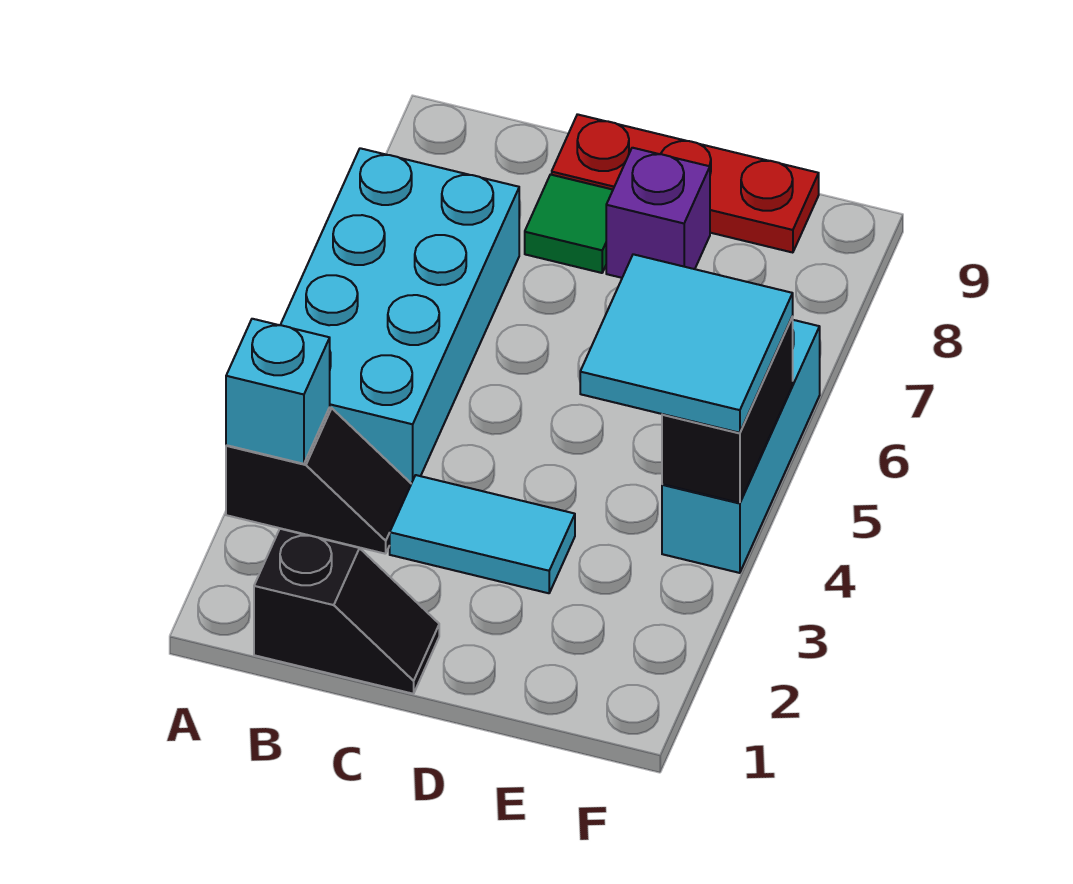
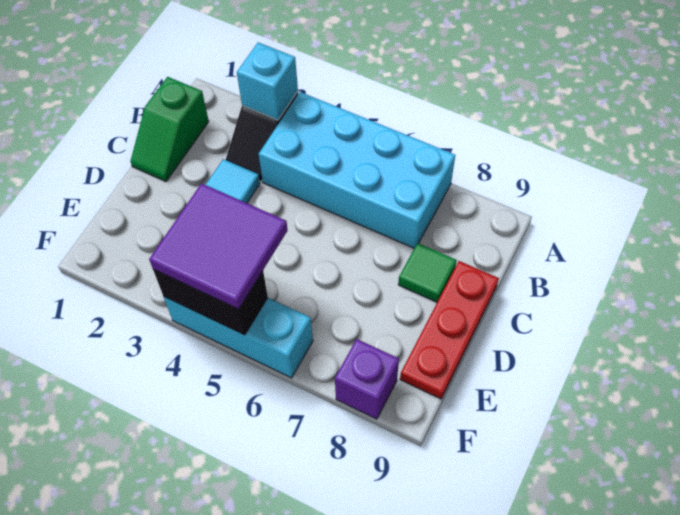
black 1x2 slope [254,529,439,694] -> green 1x2 slope [130,77,209,181]
purple 1x1 brick [606,148,710,278] -> purple 1x1 brick moved to [335,339,399,419]
cyan 2x2 tile [580,254,793,433] -> purple 2x2 tile [149,183,288,309]

